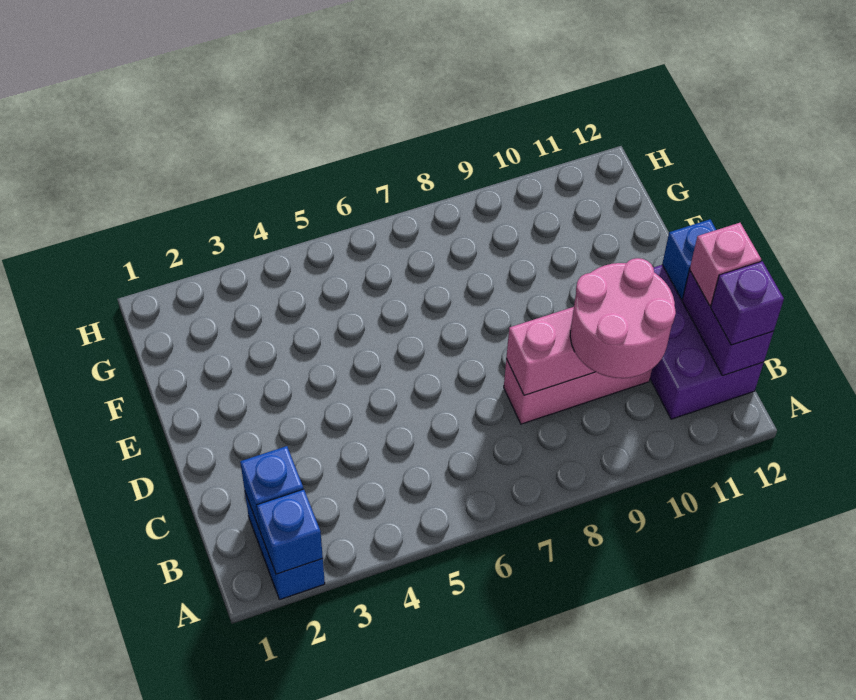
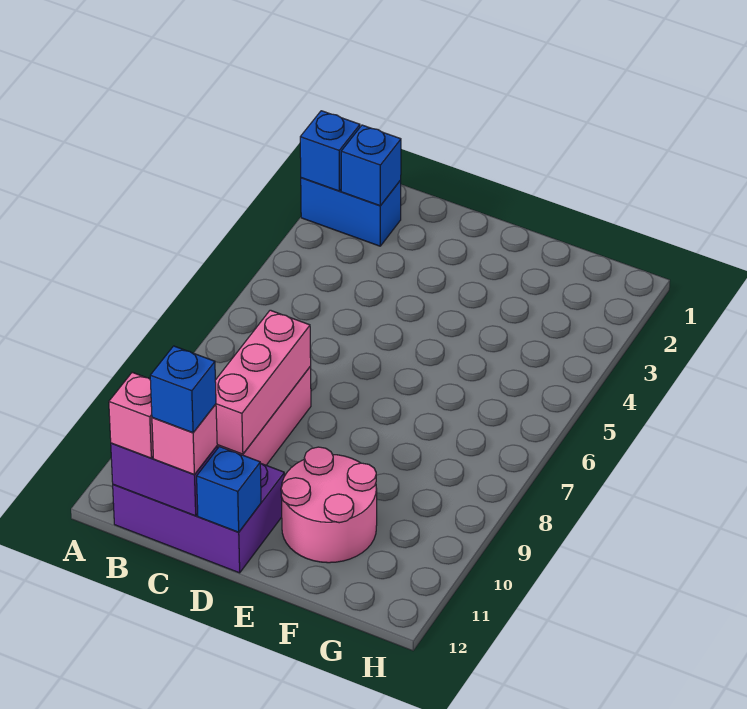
pink 2x2 round brick [570,258,676,378] -> pink 2x2 round brick moved to [281,447,377,563]
purple 1x1 brick [711,261,784,345] -> pink 1x1 brick [109,372,153,458]
none -> blue 1x1 brick [150,346,216,433]

